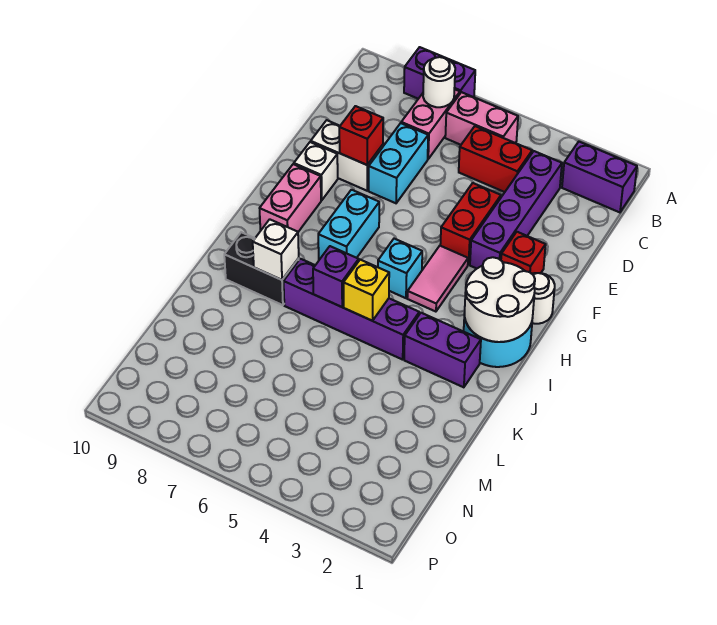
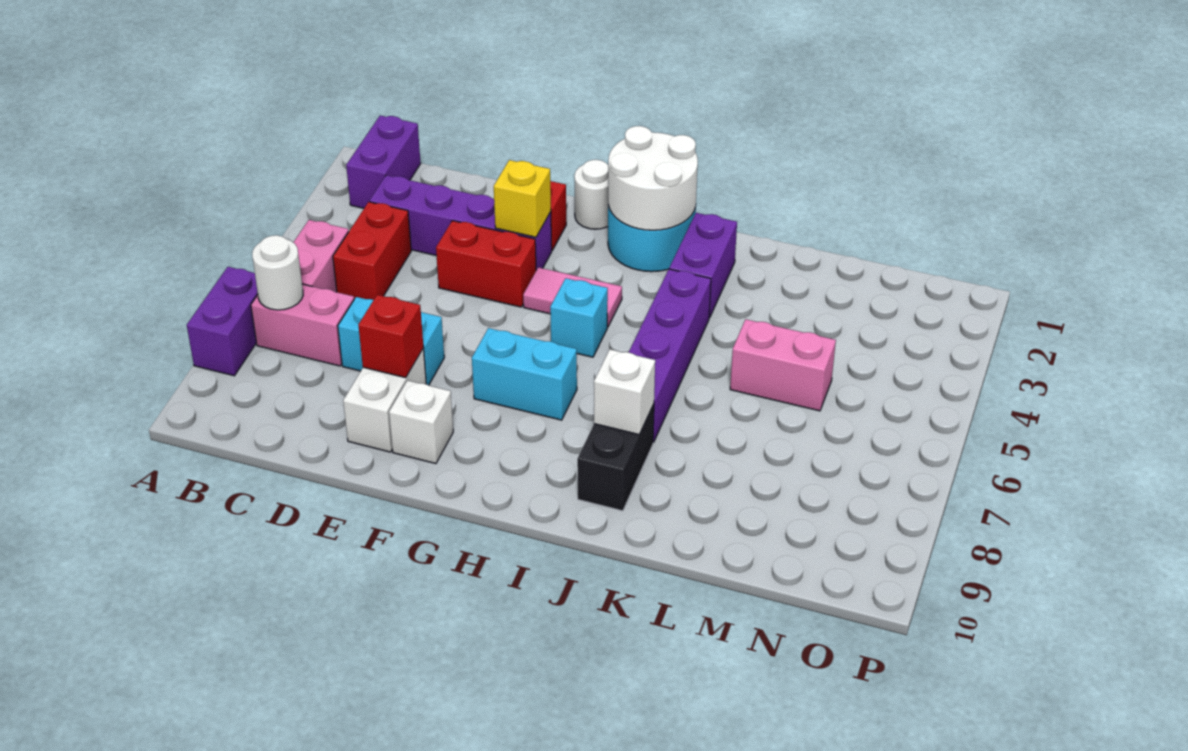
pink 1x2 brick [260,164,321,232] -> pink 1x2 brick moved to [730,319,836,411]
yellow 1x1 brick [344,260,389,321] -> yellow 1x1 brick moved to [494,160,551,237]
purple 1x1 brick [313,246,359,307] -> none

